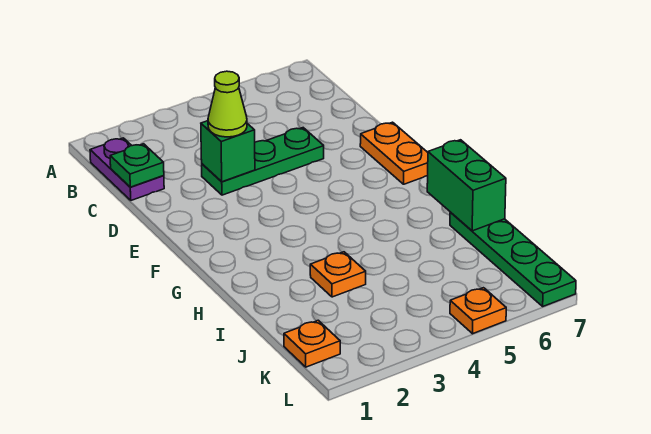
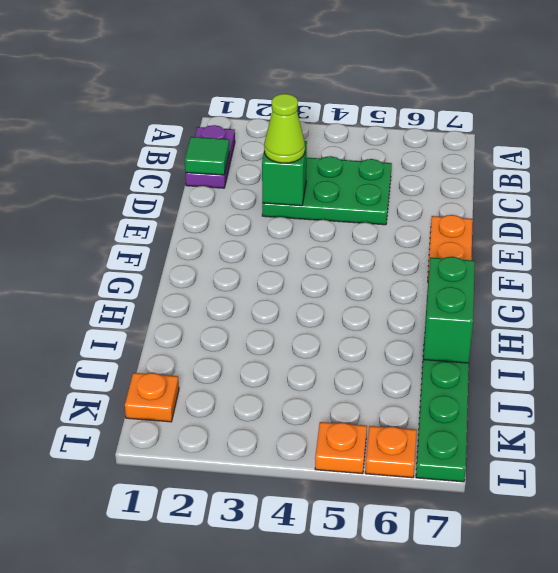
green 1x1 plate [110,144,164,187] -> green 1x1 tile [185,137,229,175]
green 1x3 plate [202,128,324,195] -> green 2x3 plate [262,156,392,225]
orange 1x1 plate [310,252,366,297] -> orange 1x1 plate moved to [365,426,417,478]

